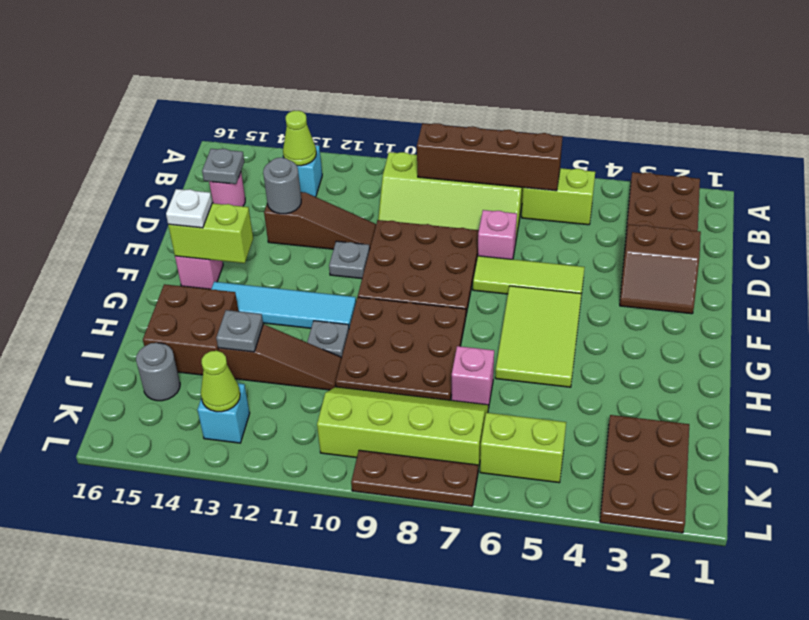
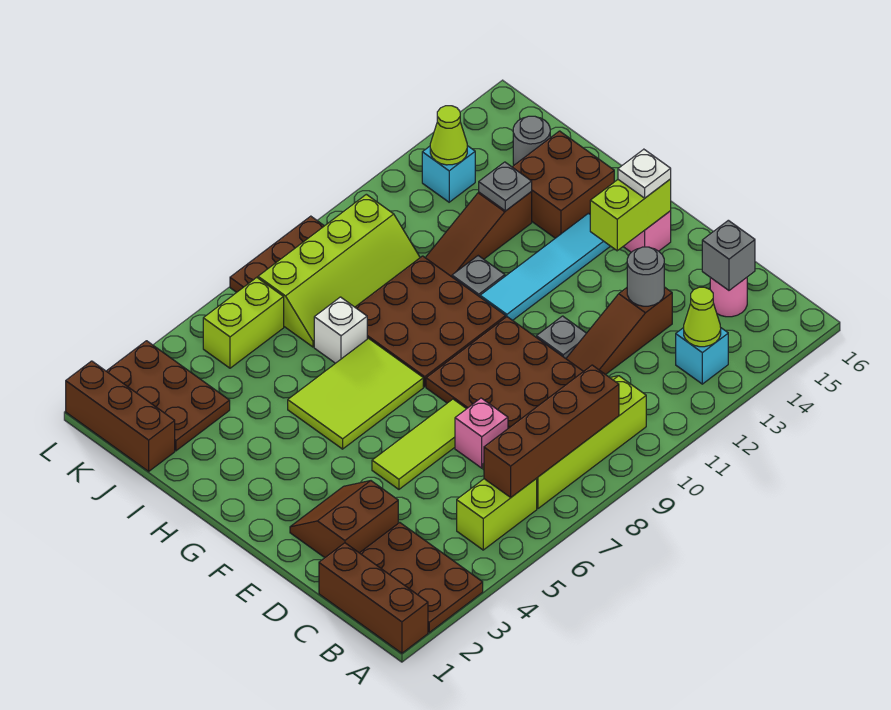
none -> brown 1x3 brick [319,543,428,653]
grey 1x1 plate [202,149,244,184] -> grey 1x1 brick [702,220,755,290]
lime 2x3 tile [495,286,582,387] -> lime 2x3 tile turned to [288,339,423,449]
pink 1x1 brick [452,346,494,408] -> white 1x1 brick [314,297,367,363]
none -> brown 1x3 brick [66,361,175,471]

